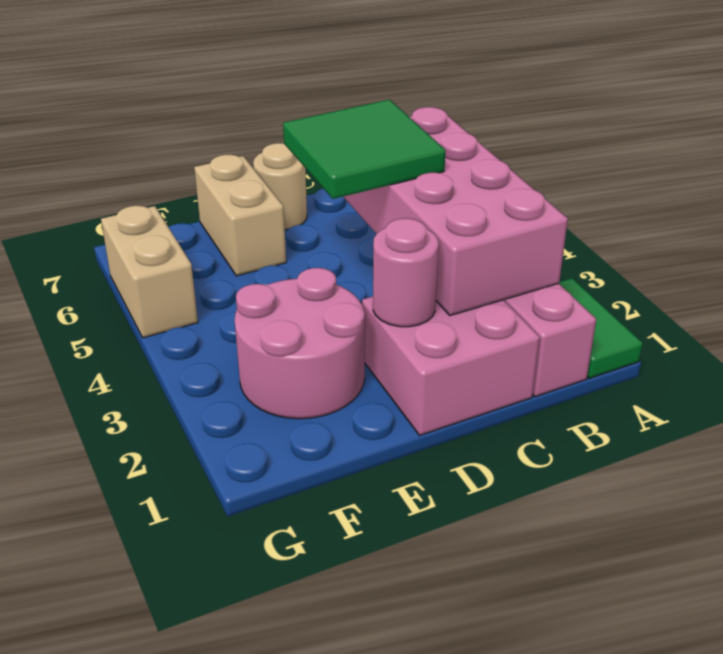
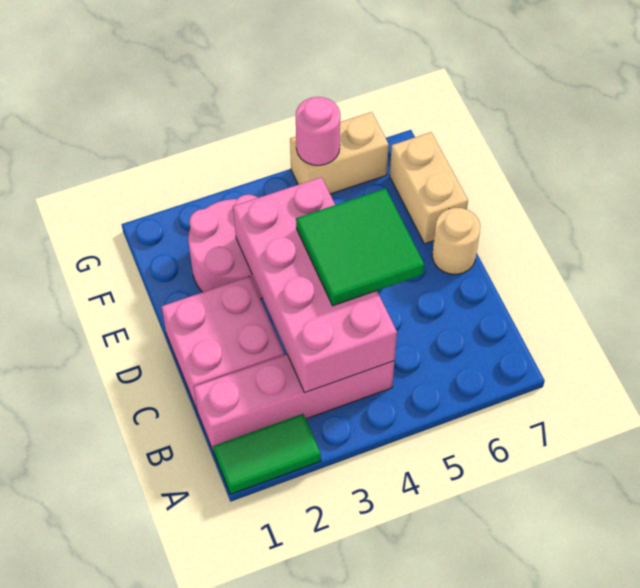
pink 2x4 brick [343,107,568,316] -> pink 2x4 brick turned to [233,177,397,393]
pink 1x1 round brick [373,218,439,327] -> pink 1x1 round brick moved to [296,97,340,165]
tan 1x2 brick [194,155,286,276] -> tan 1x2 brick turned to [390,132,468,244]

